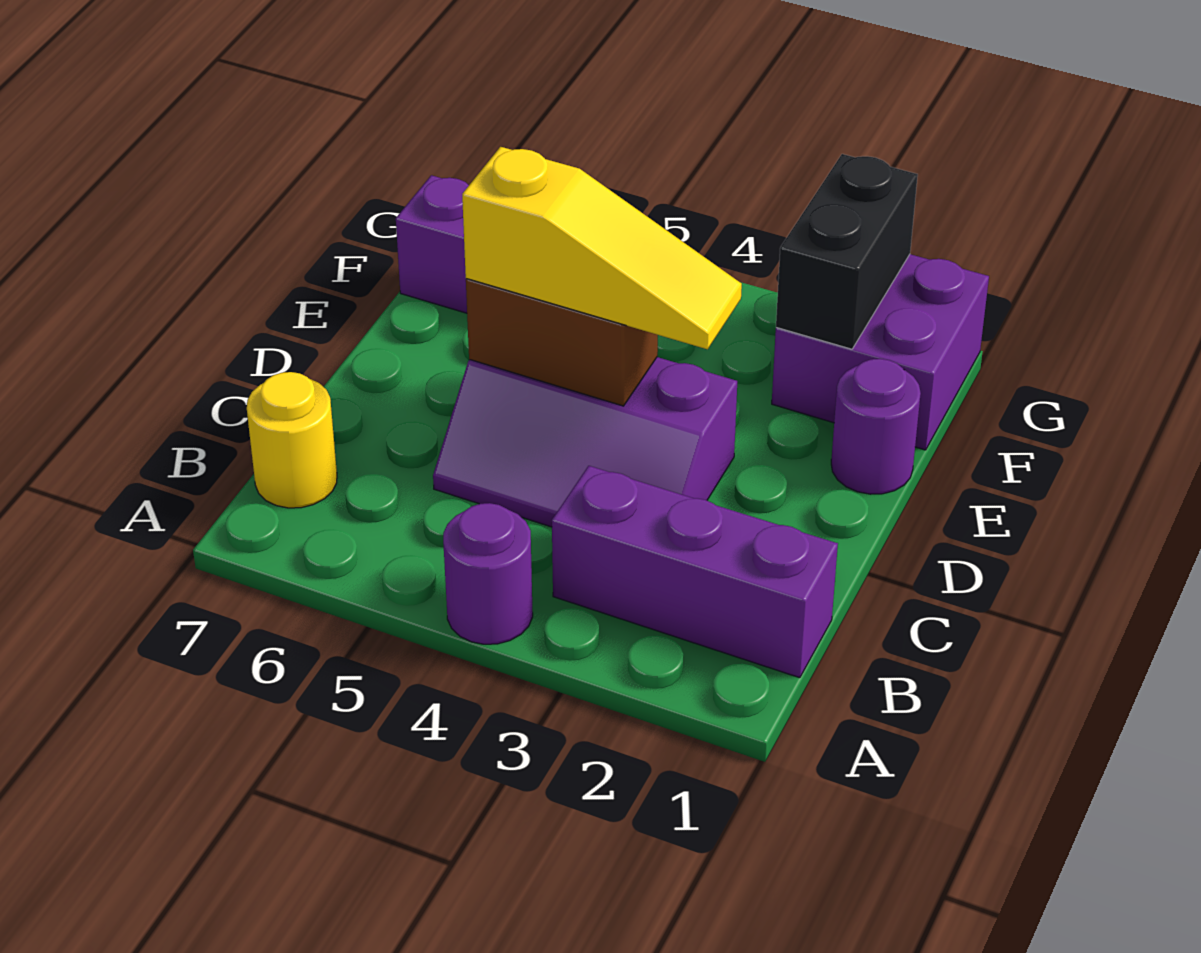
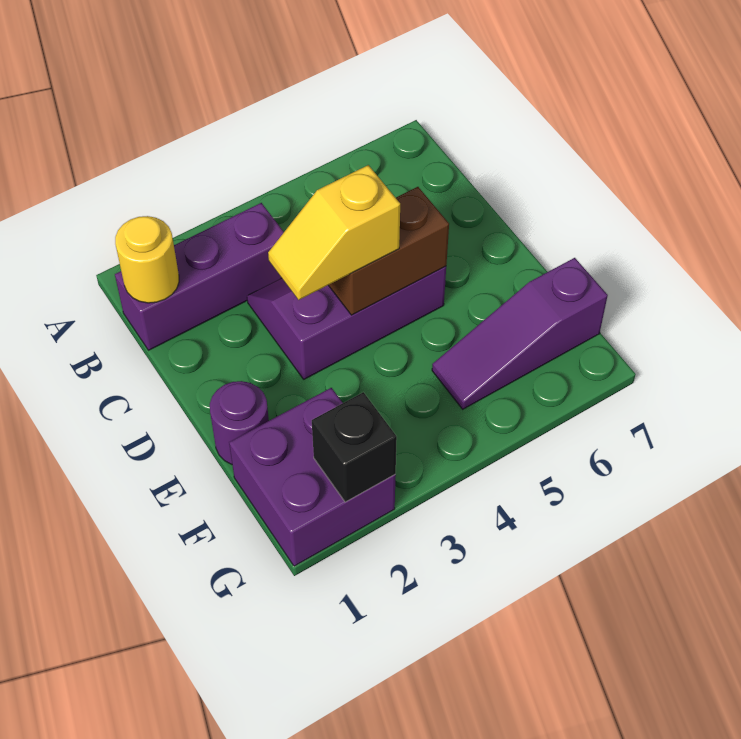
purple 1x1 round brick [443,503,533,644] -> none
yellow 1x1 round brick [247,372,337,508] -> yellow 1x1 round brick moved to [115,216,179,303]
yellow 1x3 slope [462,147,742,349] -> yellow 1x2 slope [268,165,400,300]
black 1x2 brick [776,154,918,349] -> black 1x1 brick [312,392,397,502]

